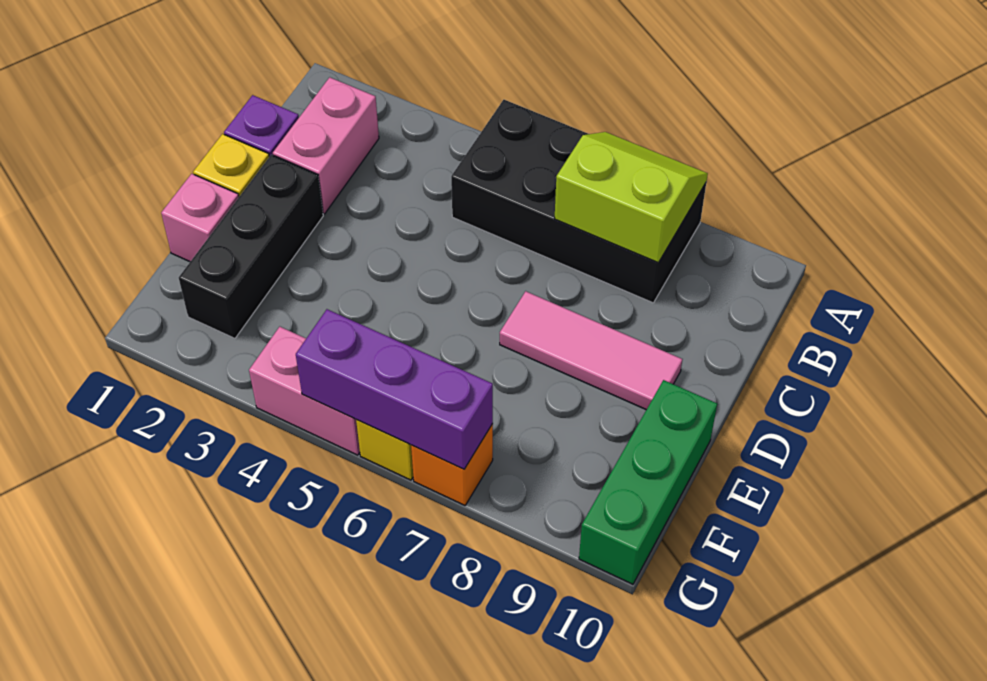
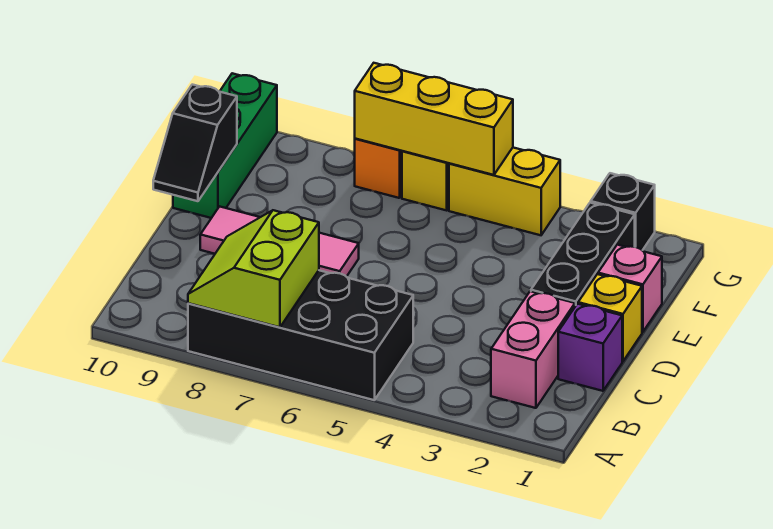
lime 2x2 slope [555,132,708,263] -> lime 2x2 slope turned to [188,210,319,327]
none -> black 1x2 slope [153,85,237,201]
none -> black 1x1 brick [591,173,655,250]
pink 1x2 brick [249,327,360,455] -> yellow 1x2 brick [449,148,560,235]
purple 1x3 brick [296,309,493,469] -> yellow 1x3 brick [355,63,513,175]

